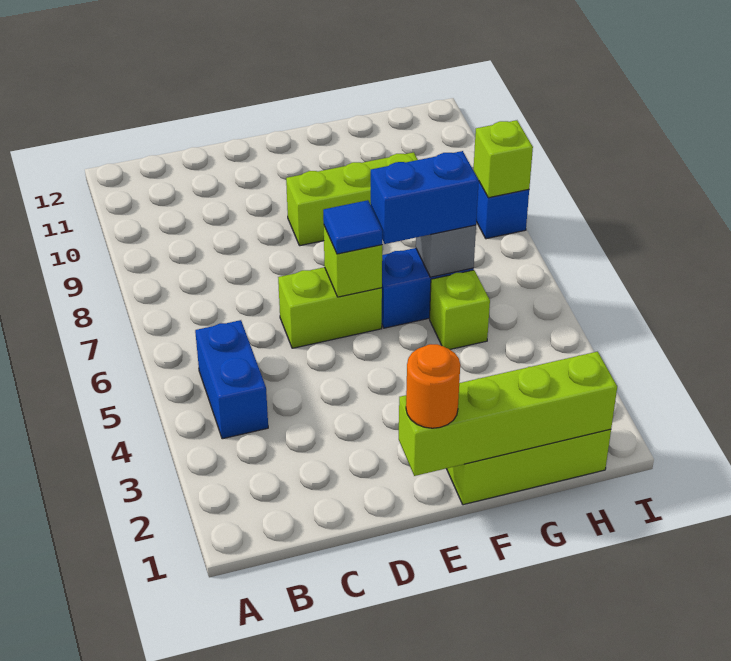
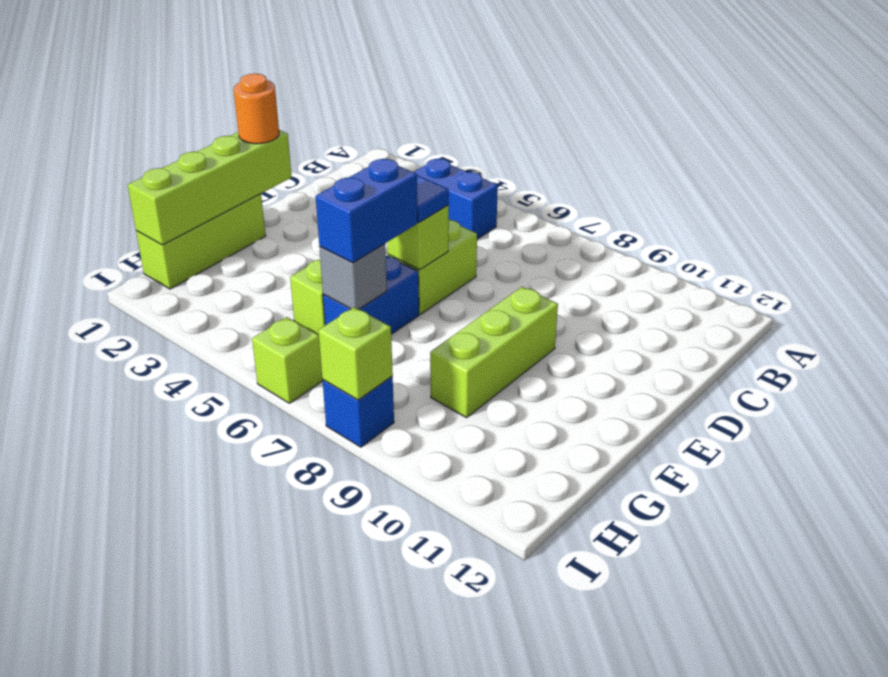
none -> lime 1x1 brick [252,317,323,403]

